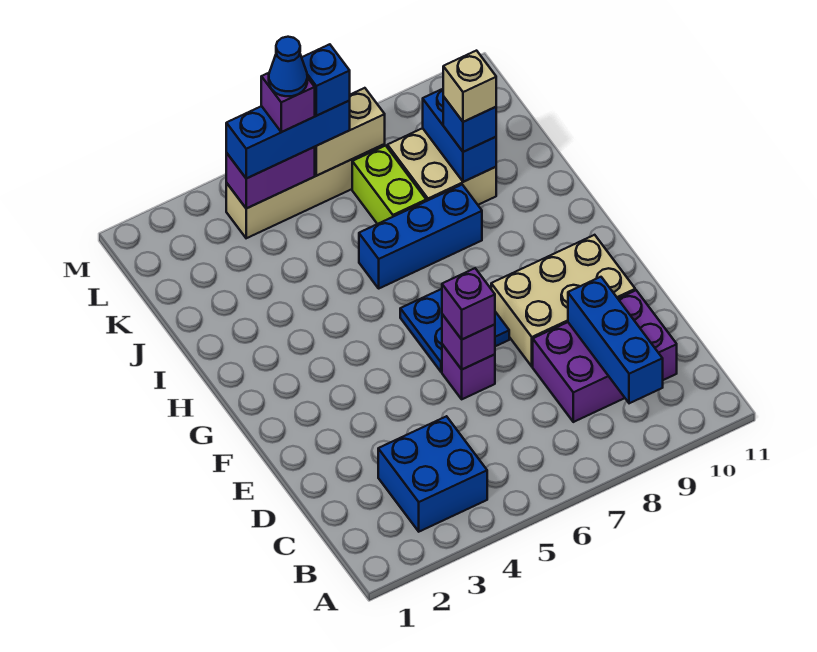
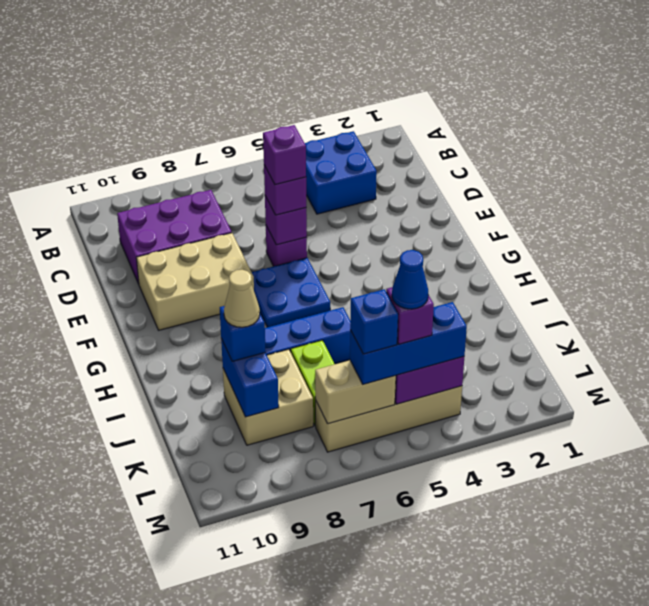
blue 1x3 brick [568,277,663,403] -> none
none -> purple 1x1 brick [263,125,306,185]
tan 1x1 brick [443,51,496,122] -> tan 1x1 cone [224,270,260,327]

